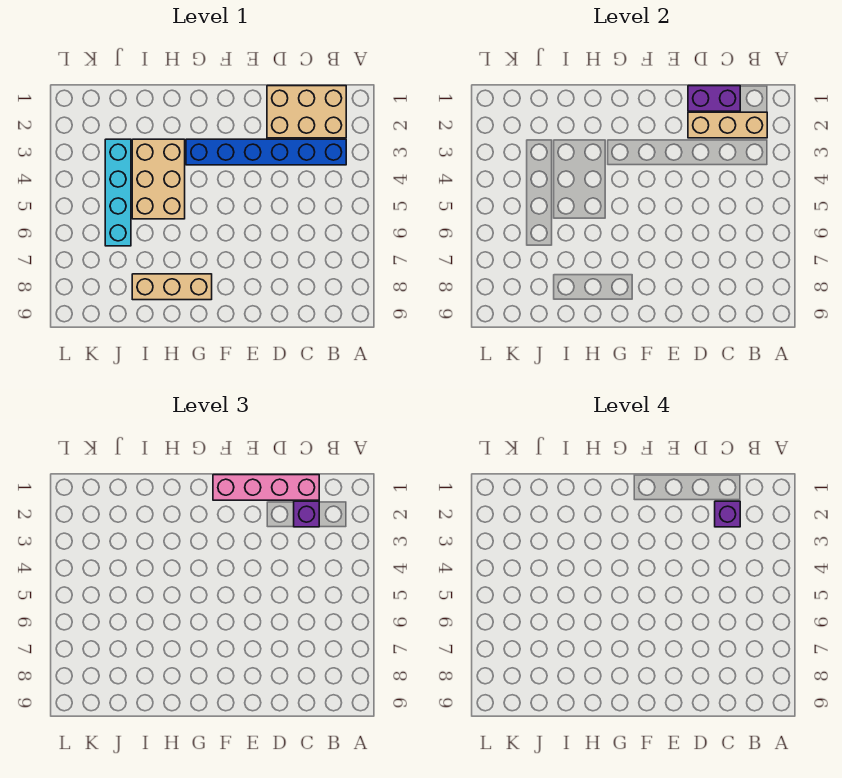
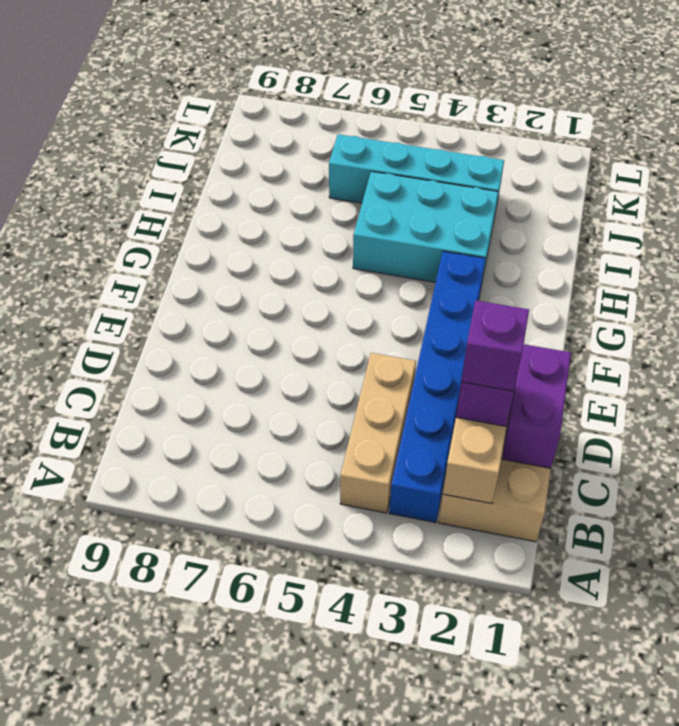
pink 1x4 brick [213,475,319,500] -> none
tan 1x3 brick [132,274,212,300] -> tan 1x3 brick moved to [340,353,416,513]
tan 2x3 brick [132,139,185,219] -> cyan 2x3 brick [353,171,498,282]

